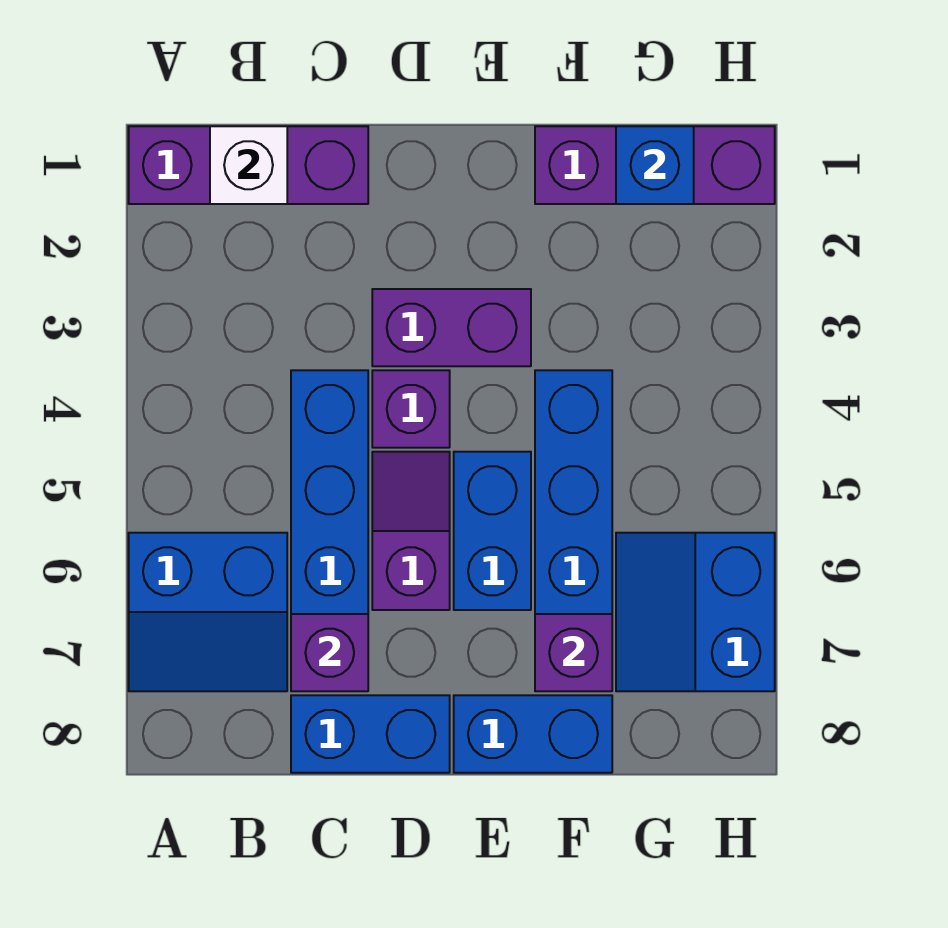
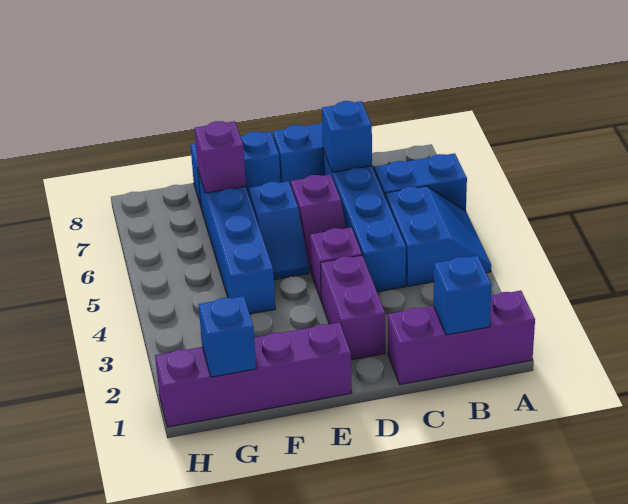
white 1x1 brick [210,126,287,204] -> blue 1x1 brick [433,256,492,335]
purple 1x1 brick [291,614,368,691] -> blue 1x1 brick [322,101,372,172]
purple 1x2 brick [372,289,531,366] -> purple 1x2 brick turned to [320,255,385,360]
blue 1x2 brick [454,452,531,610] -> blue 1x2 slope [248,181,309,280]
purple 1x3 brick [535,126,775,204] -> purple 1x4 brick [155,323,351,427]
blue 2x2 slope [616,533,775,691] -> blue 2x2 slope moved to [386,186,491,286]

